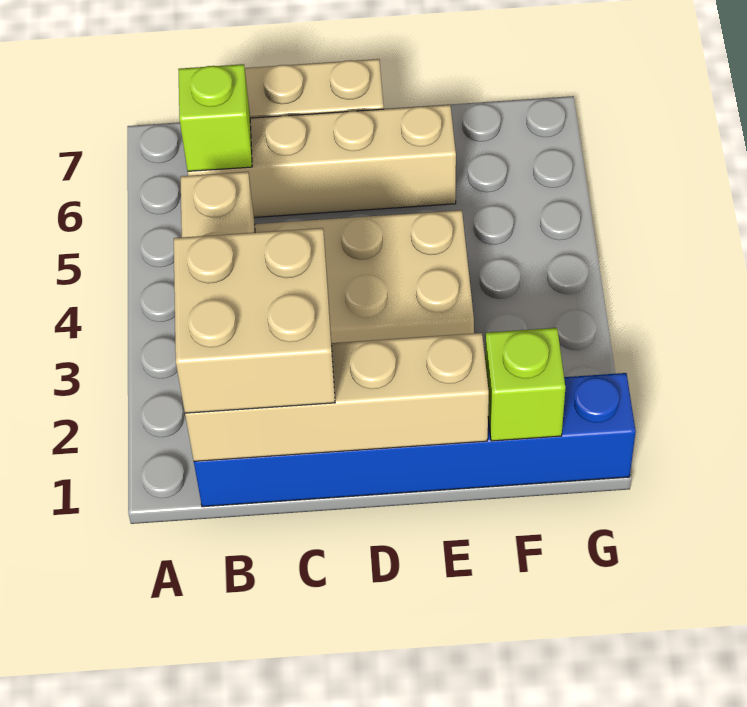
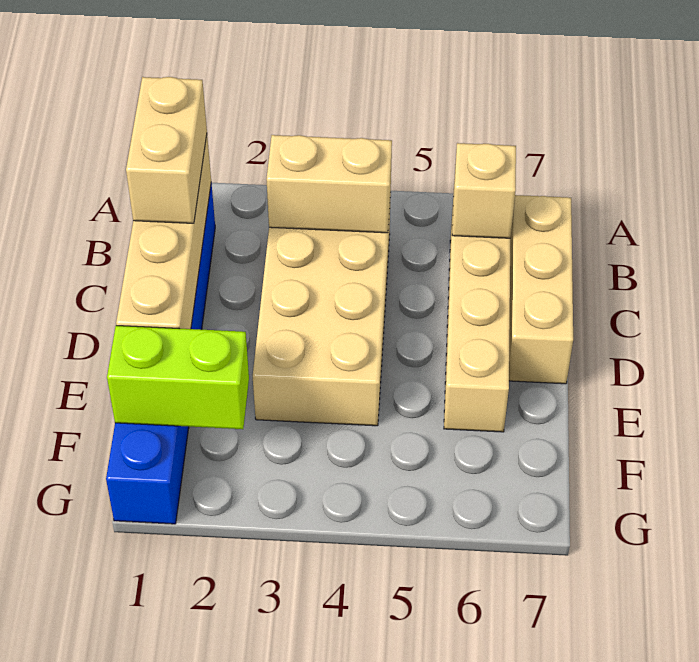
tan 2x2 brick [174,228,335,413] -> tan 1x2 brick [126,77,207,223]
lime 1x1 brick [178,64,252,171] -> tan 1x1 brick [452,143,516,238]
lime 1x1 brick [485,328,565,441] -> lime 1x2 brick [107,326,249,429]

